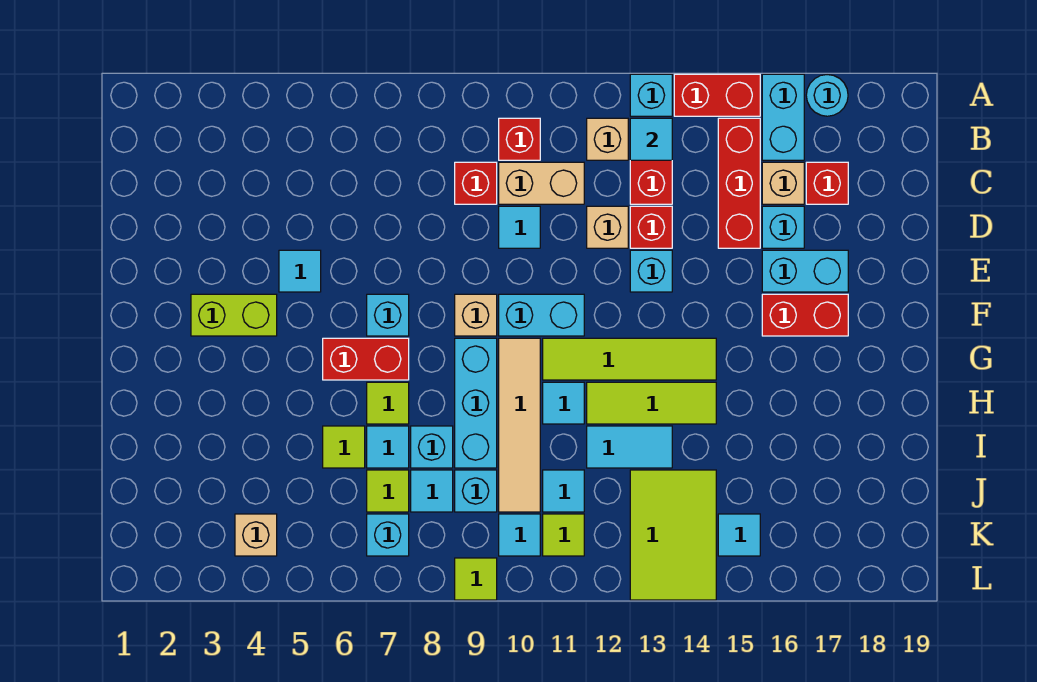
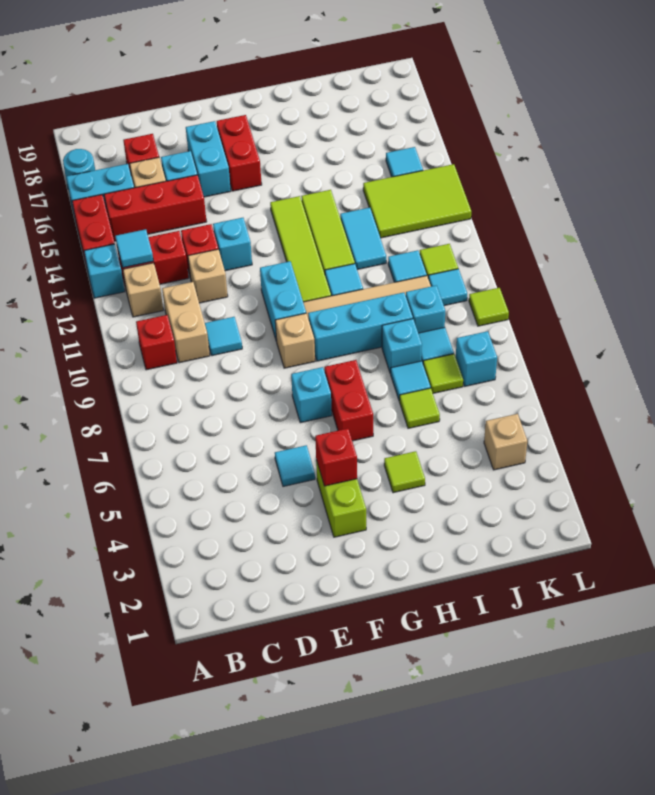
red 1x1 brick [455,162,497,204] -> red 1x1 brick moved to [315,429,357,486]
lime 1x1 tile [367,382,409,424] -> lime 1x1 tile moved to [384,451,425,493]

